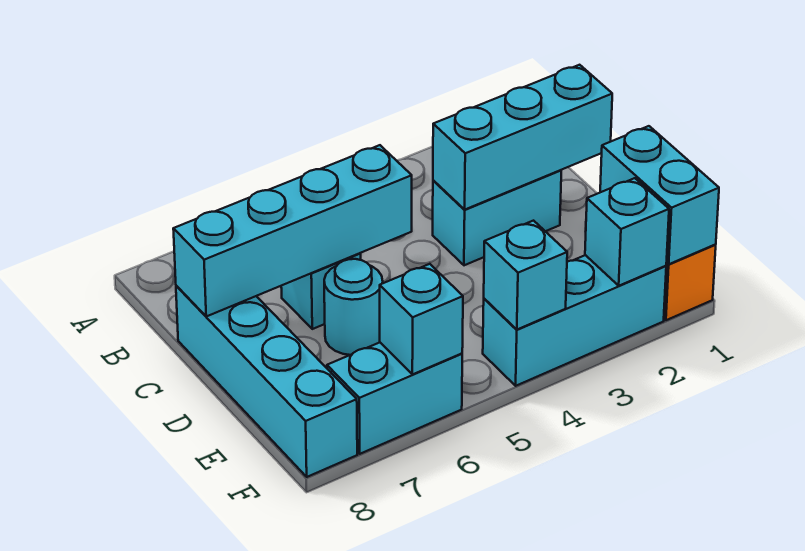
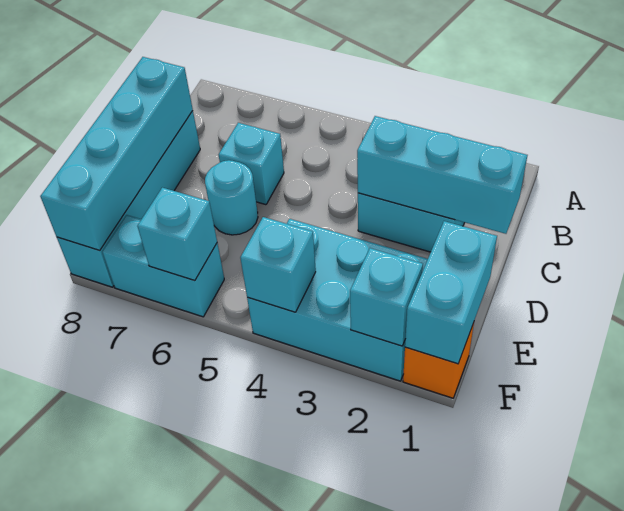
cyan 1x4 brick [173,145,412,316] -> cyan 1x4 brick turned to [40,57,193,250]
cyan 1x3 brick [483,255,666,386] -> cyan 2x3 brick [247,219,428,381]

